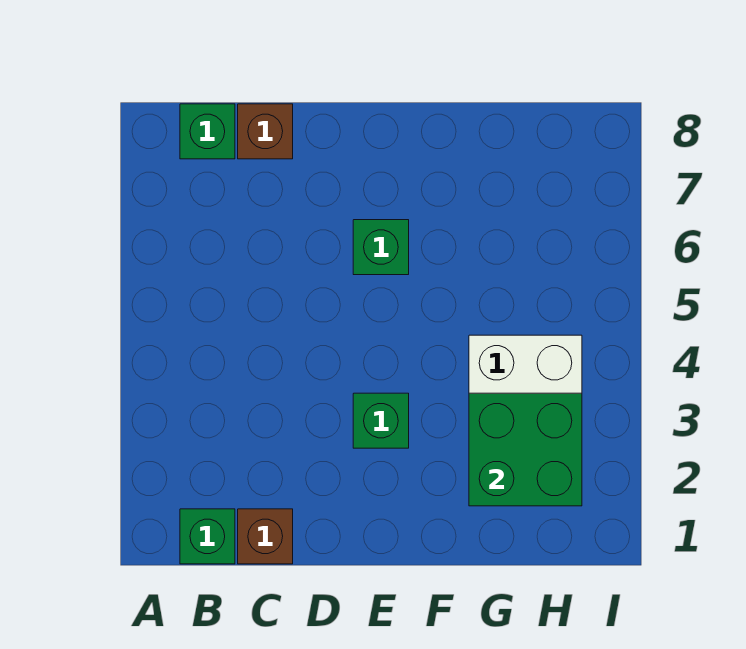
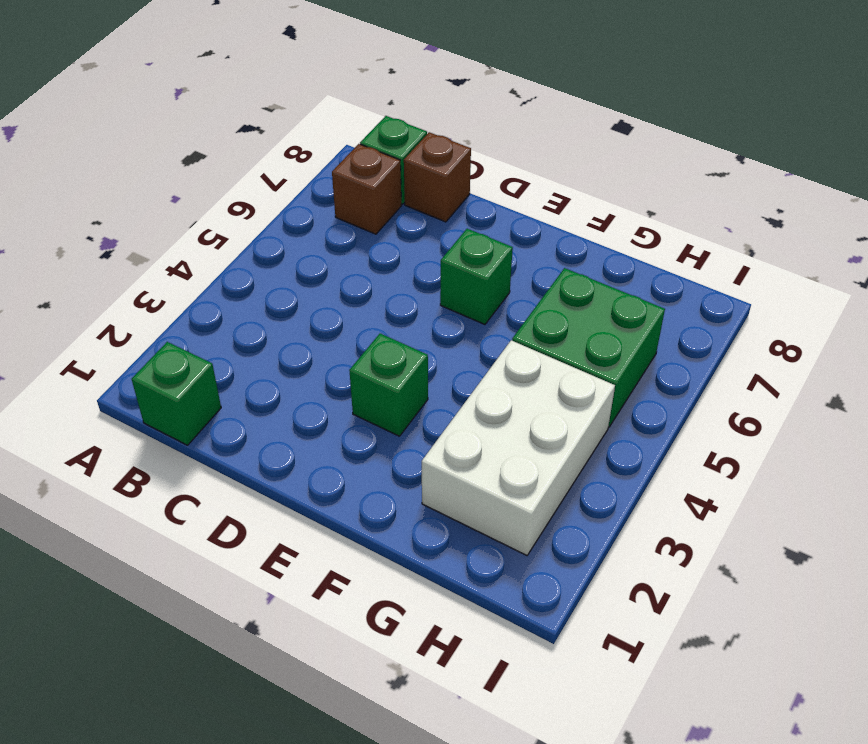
brown 1x1 brick [238,509,293,564] -> brown 1x1 brick moved to [332,144,402,234]
green 2x2 brick [469,393,582,506] -> green 2x2 brick moved to [512,268,665,427]

